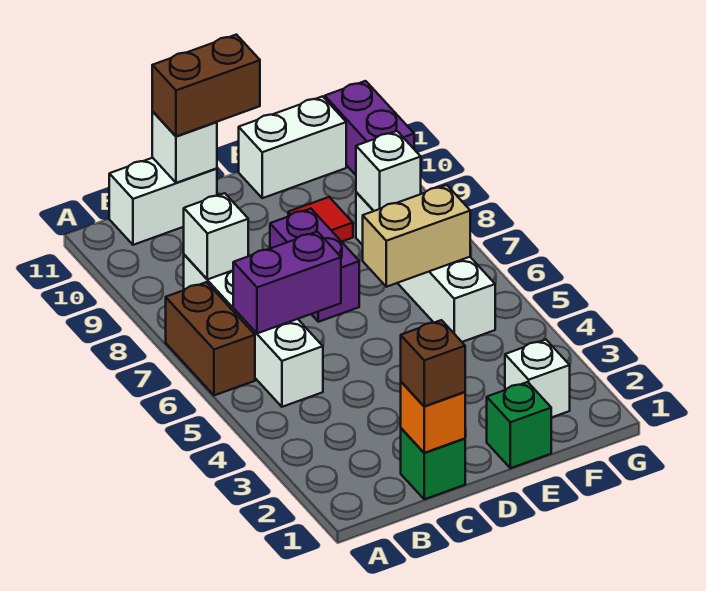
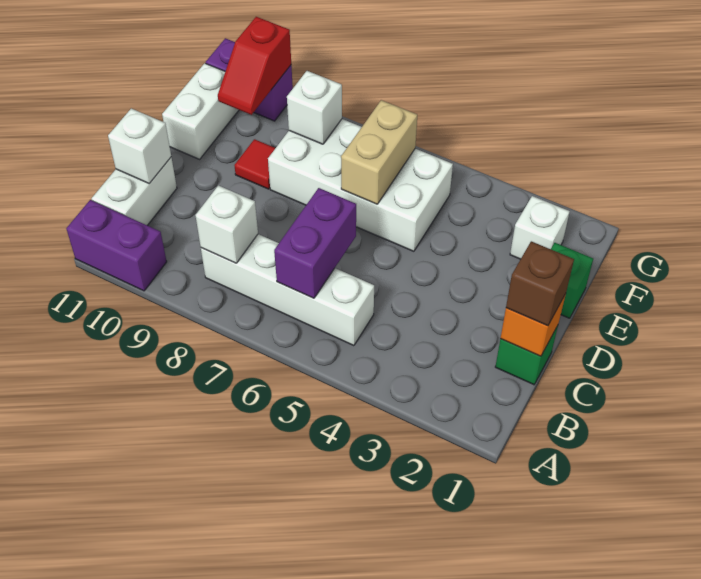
brown 1x2 brick [166,282,255,395] -> none
brown 1x2 brick [152,35,260,136] -> none
purple 1x2 brick [270,209,359,322] -> purple 1x2 brick moved to [66,200,167,291]
white 1x4 brick [356,192,495,342] -> white 2x4 brick [268,119,453,251]
none -> red 1x2 slope [218,17,291,115]

